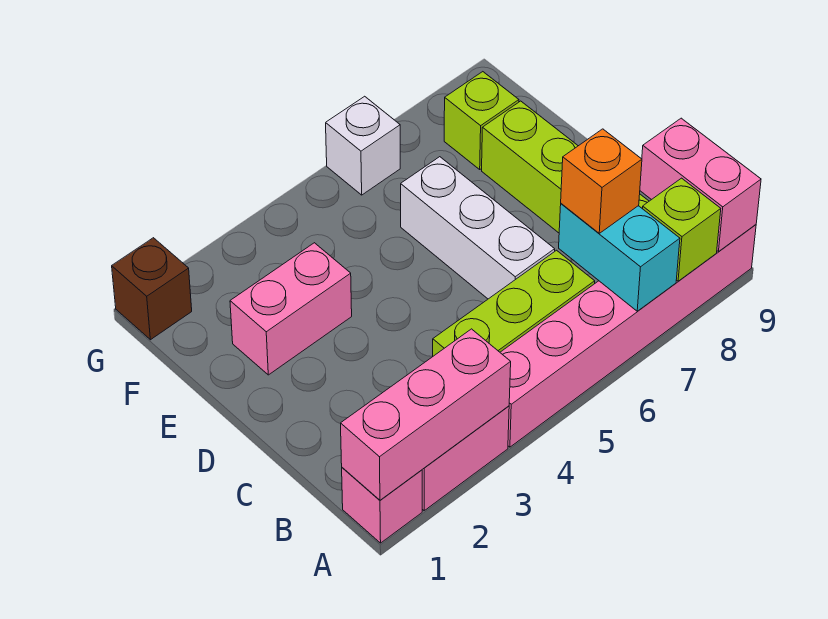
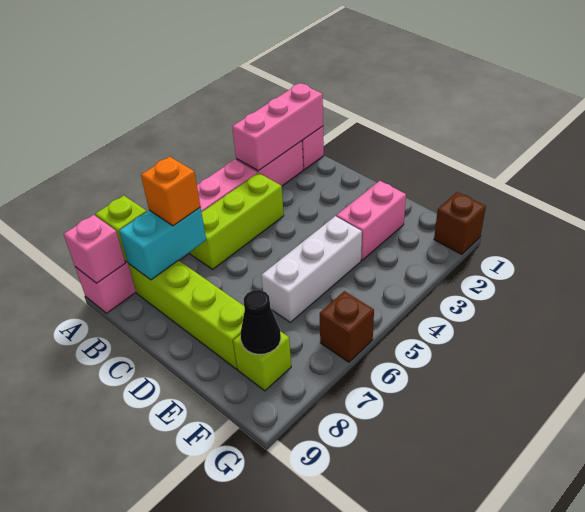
cyan 1x2 brick [559,204,680,311] -> cyan 1x2 brick turned to [119,208,206,280]
pink 1x2 brick [640,118,761,252] -> pink 1x1 brick [64,215,125,283]
white 1x3 brick [401,157,555,299] -> white 1x3 brick turned to [261,216,362,322]
none -> black 1x1 cone [241,290,281,354]
white 1x1 brick [326,96,400,195] -> brown 1x1 brick [320,291,374,362]

